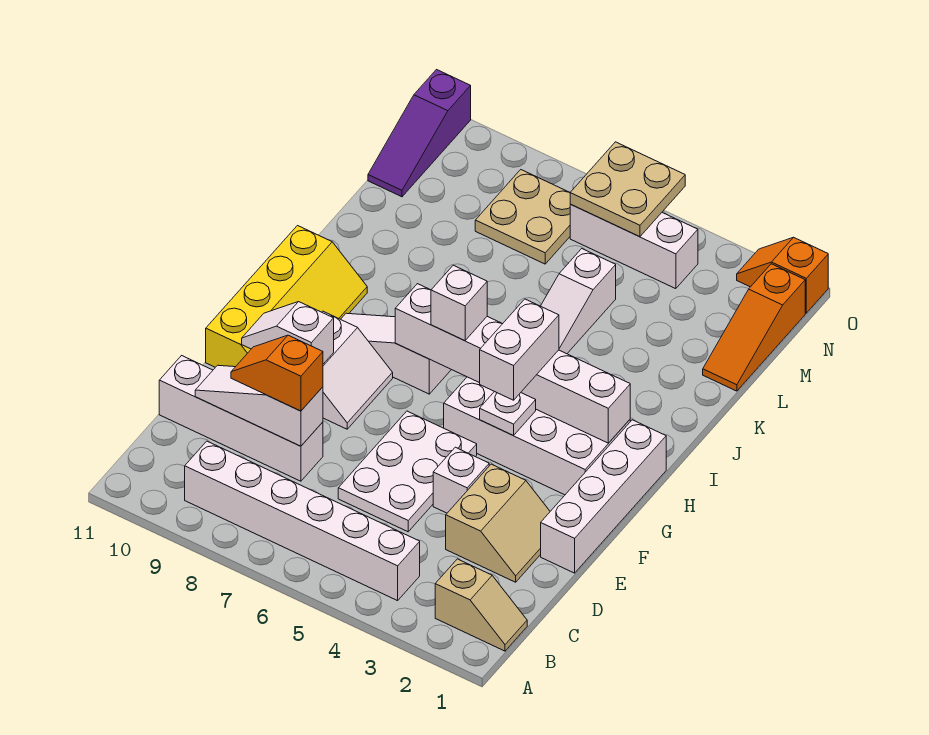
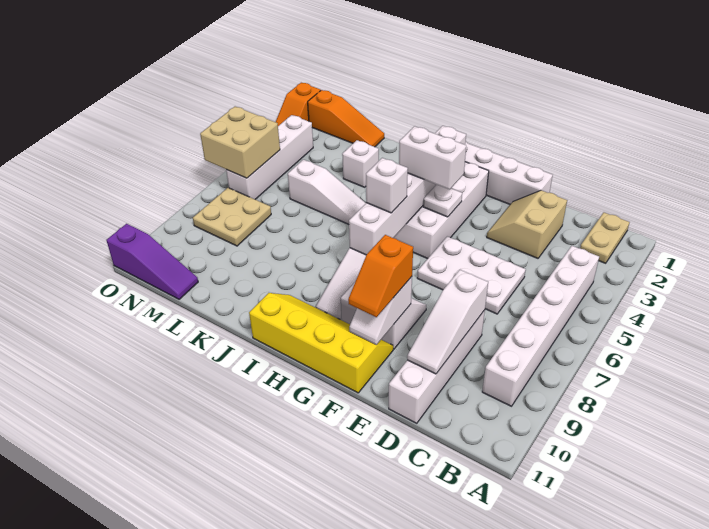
tan 1x2 slope [435,559,527,651] -> tan 1x2 plate [580,213,630,263]
tan 2x2 slope [446,464,550,582] -> tan 2x2 slope turned to [487,190,567,258]
orange 1x2 slope [231,335,323,411] -> orange 1x2 slope moved to [348,235,413,317]
white 1x1 brick [433,447,489,513] -> white 1x1 brick moved to [342,140,379,187]
white 1x3 brick [570,204,698,289] -> white 1x4 brick [226,115,313,199]
tan 2x2 plate [570,142,685,237] -> tan 2x2 brick [200,107,280,178]

